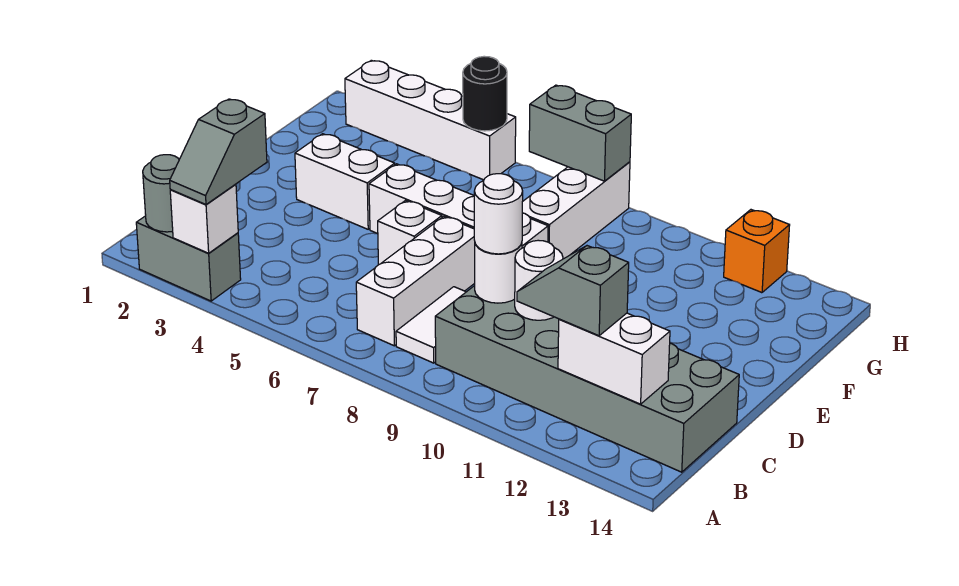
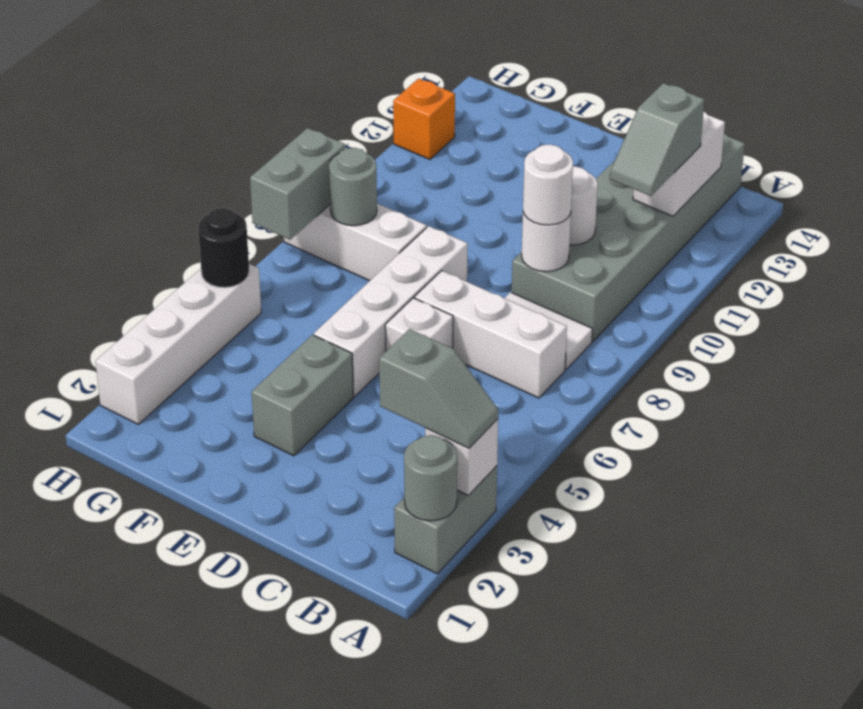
white 1x2 brick [295,134,395,229] -> grey 1x2 brick [252,335,353,456]
none -> grey 1x1 round brick [329,148,377,226]

